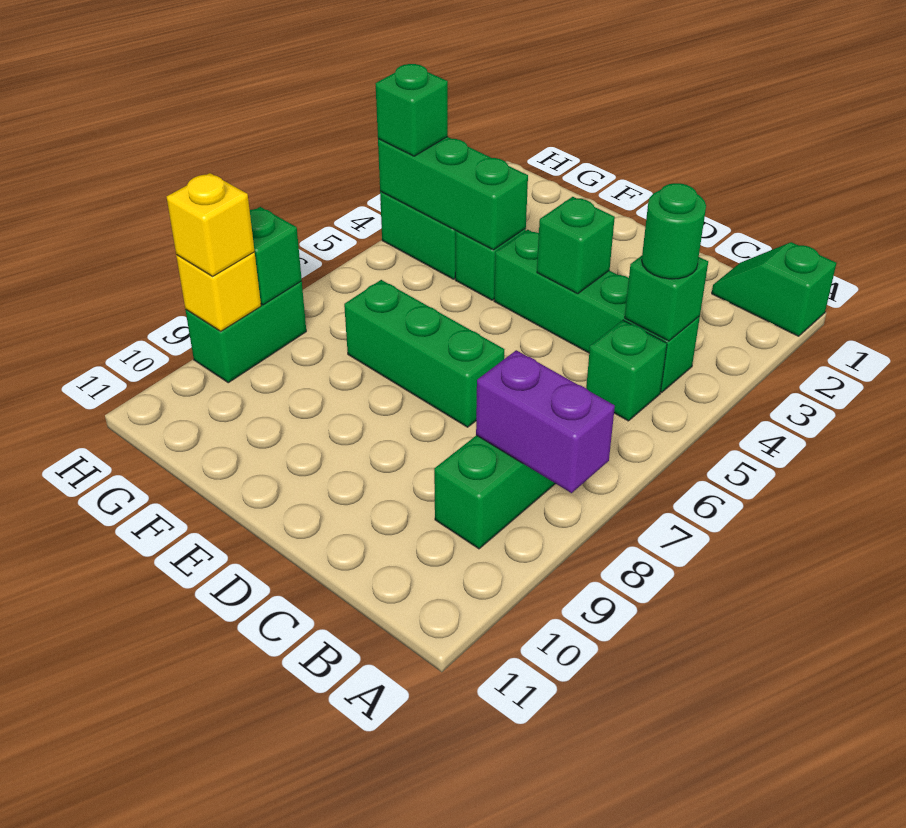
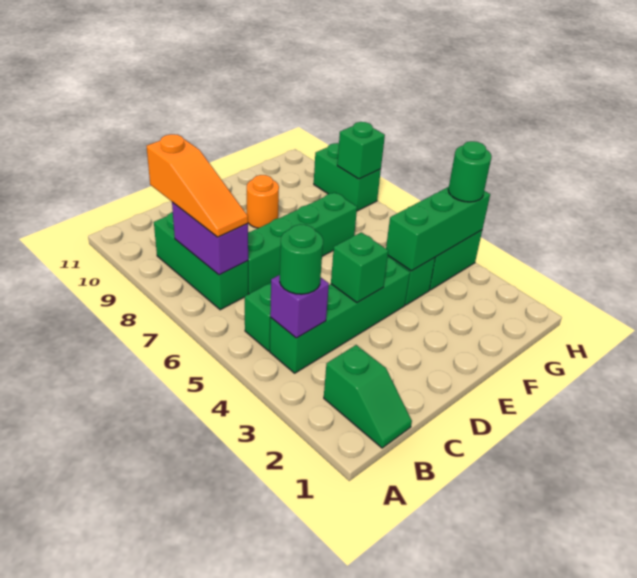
green 1x2 slope [712,242,836,336] -> green 1x2 slope turned to [324,345,412,448]
purple 1x2 brick [476,350,615,493] -> purple 1x2 brick turned to [172,202,248,275]
green 1x1 brick [625,256,708,341] -> purple 1x1 brick [270,275,329,338]
none -> orange 1x3 slope [147,134,248,237]
green 1x3 brick [344,280,505,427] -> green 1x4 brick [248,192,357,294]
none -> orange 1x1 round brick [247,175,279,228]
green 1x1 brick [375,64,448,156] -> green 1x1 round brick [448,141,492,202]
yellow 1x1 brick [176,252,261,331] -> none
yellow 1x1 brick [167,173,255,276] -> none

